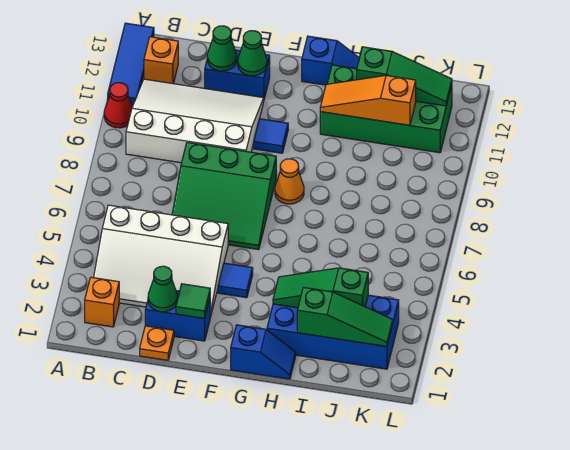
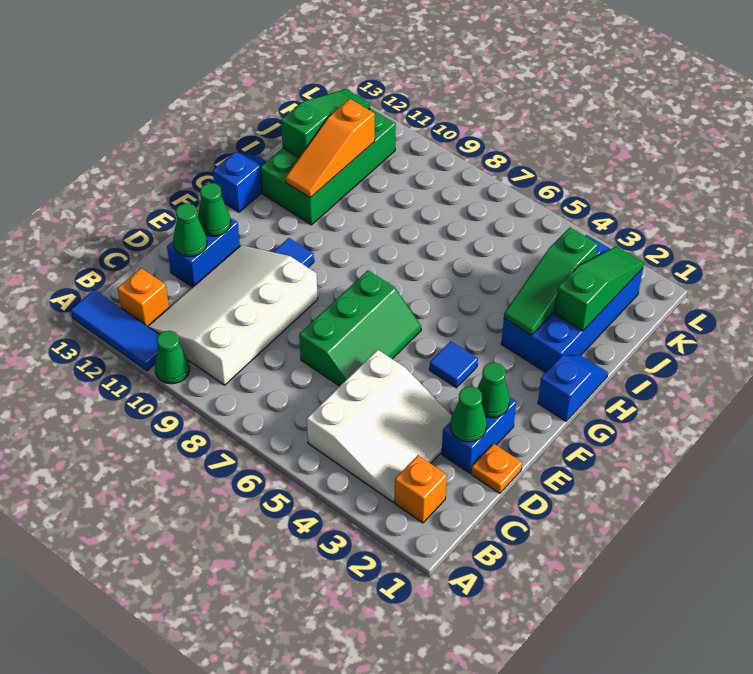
red 1x1 cone [104,83,132,128] -> green 1x1 cone [155,331,190,384]
white 3x4 slope [94,205,228,317] -> white 3x3 slope [307,350,452,502]
green 3x3 slope [172,142,276,250] -> green 2x3 slope [299,271,421,386]
green 1x1 tile [176,284,210,318] -> green 1x1 cone [477,363,510,418]
orange 1x1 cone [275,159,304,204] -> none

